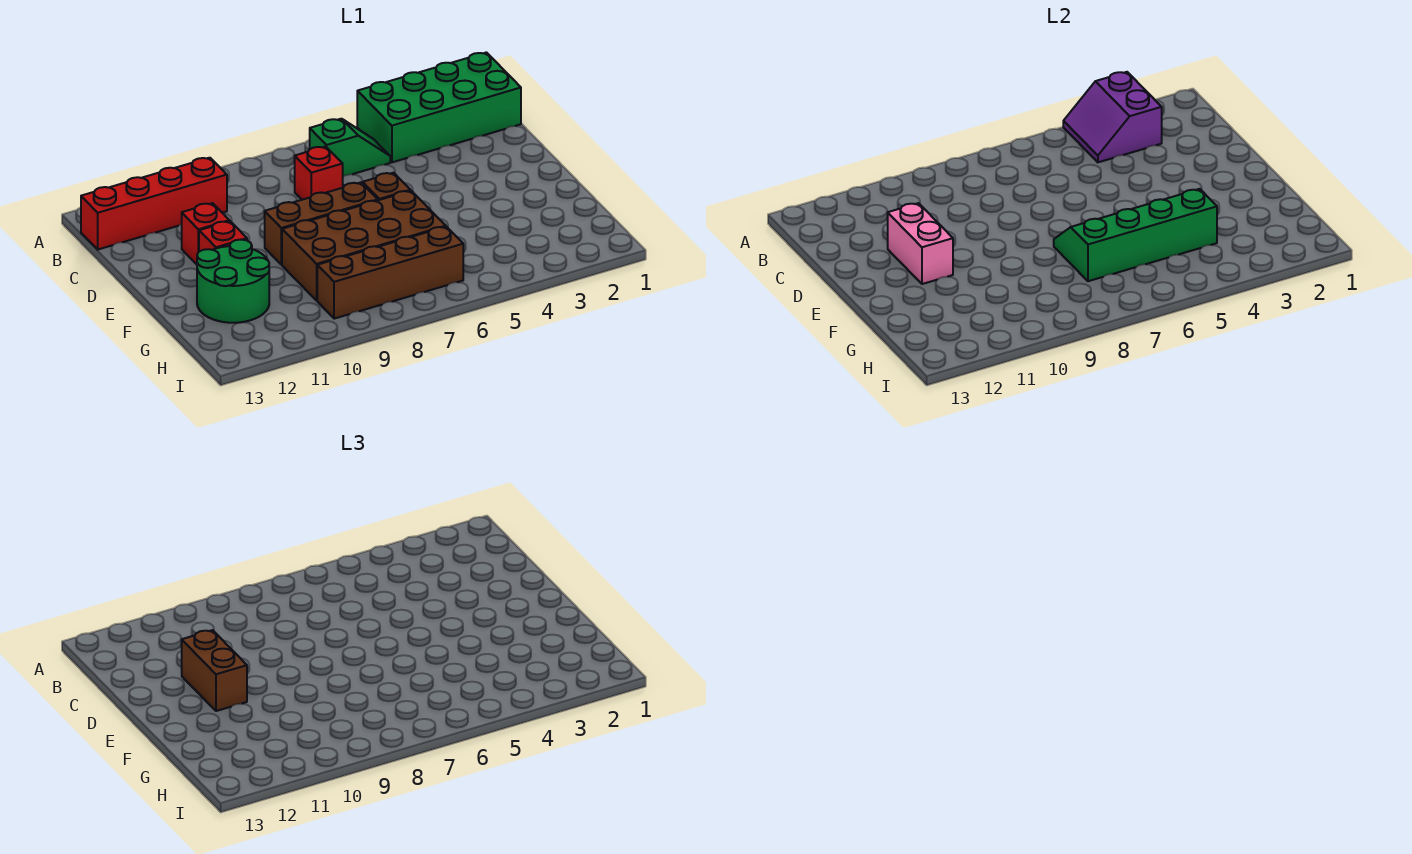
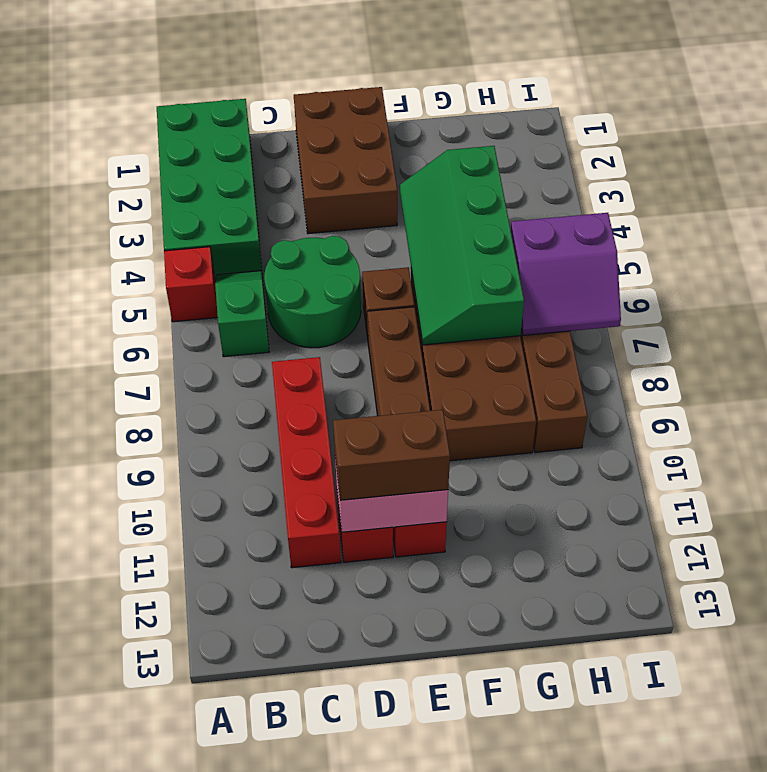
purple 2x2 slope [1063,72,1162,162] -> purple 2x2 slope moved to [511,213,621,335]
red 1x4 brick [81,158,227,249] -> red 1x4 brick moved to [272,357,341,568]
red 1x1 brick [295,146,343,200] -> red 1x1 brick moved to [164,247,218,322]
none -> brown 2x3 brick [294,87,397,234]
green 2x2 round brick [197,240,269,323] -> green 2x2 round brick moved to [264,236,361,348]

